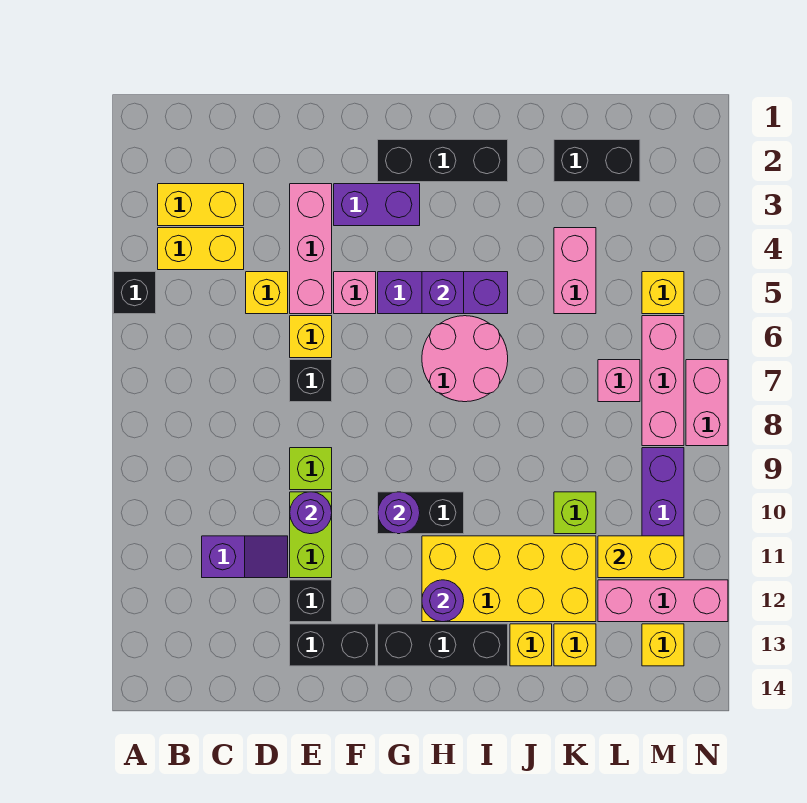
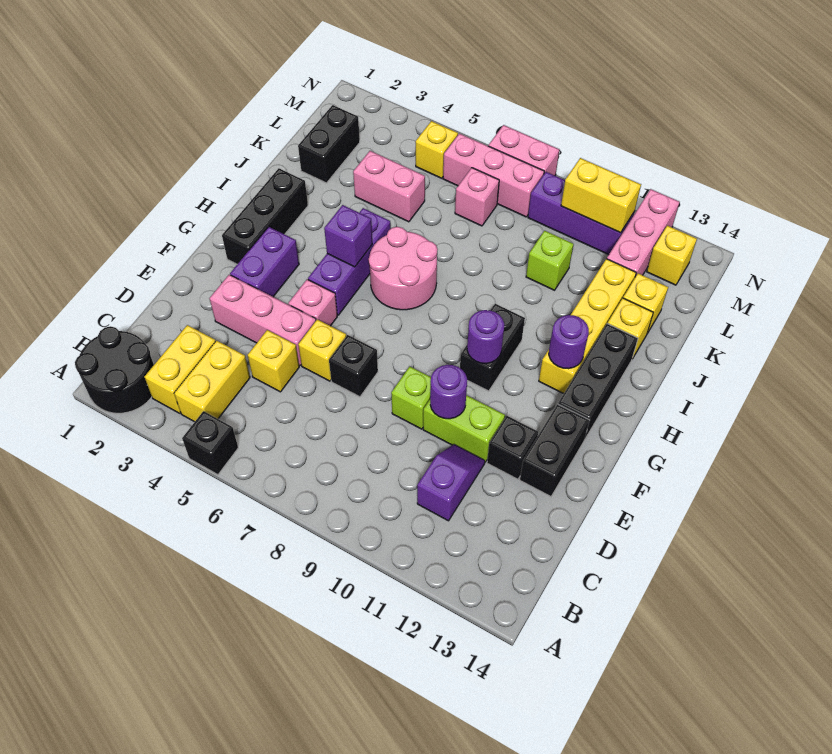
none -> black 2x2 round brick [75,326,154,413]
yellow 2x4 brick [422,536,596,622] -> yellow 1x4 brick [539,259,636,394]
yellow 1x2 brick [598,536,684,578] -> yellow 1x2 brick turned to [561,158,641,233]

